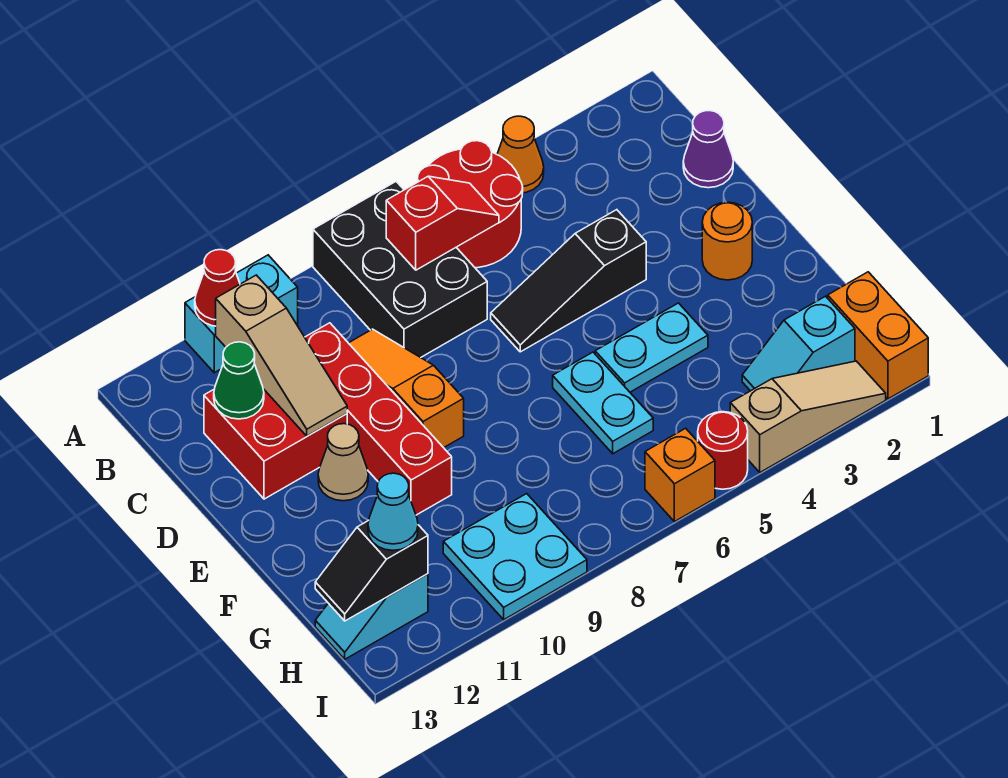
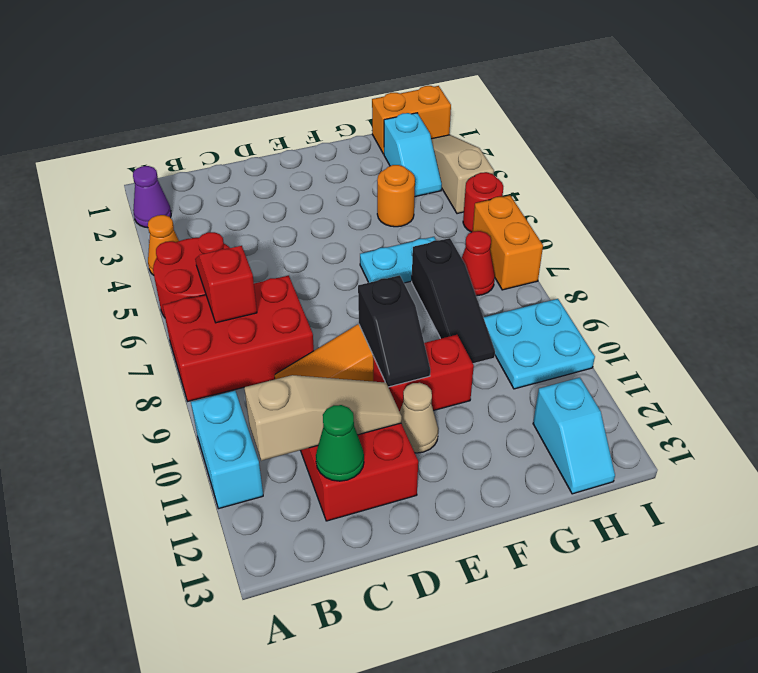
black 2x3 brick [313,182,487,358] -> red 2x3 brick [163,276,314,401]
red 1x1 cone [195,250,240,326] -> red 1x1 cone moved to [462,231,495,296]
purple 1x1 cone [683,111,733,188] -> purple 1x1 cone moved to [133,166,171,228]
red 1x4 brick [305,323,452,515] -> red 1x2 brick [373,335,474,411]
black 1x3 slope [491,210,646,352] -> black 1x3 slope moved to [412,238,495,364]
orange 1x1 round brick [702,202,752,280] -> orange 1x1 round brick moved to [377,165,415,227]
cyan 1x2 plate [595,303,708,392] -> none
black 1x2 slope [315,520,428,621] -> black 1x2 slope moved to [358,275,430,387]
cyan 1x1 cone [368,473,418,550] -> none
orange 1x1 brick [645,428,715,522] -> orange 1x2 brick [473,195,543,290]

